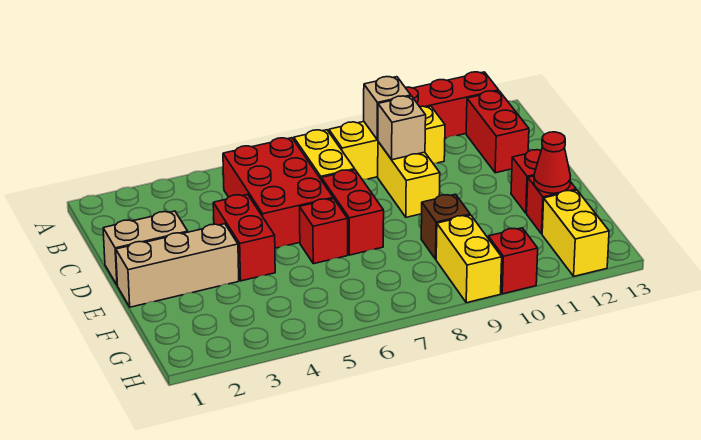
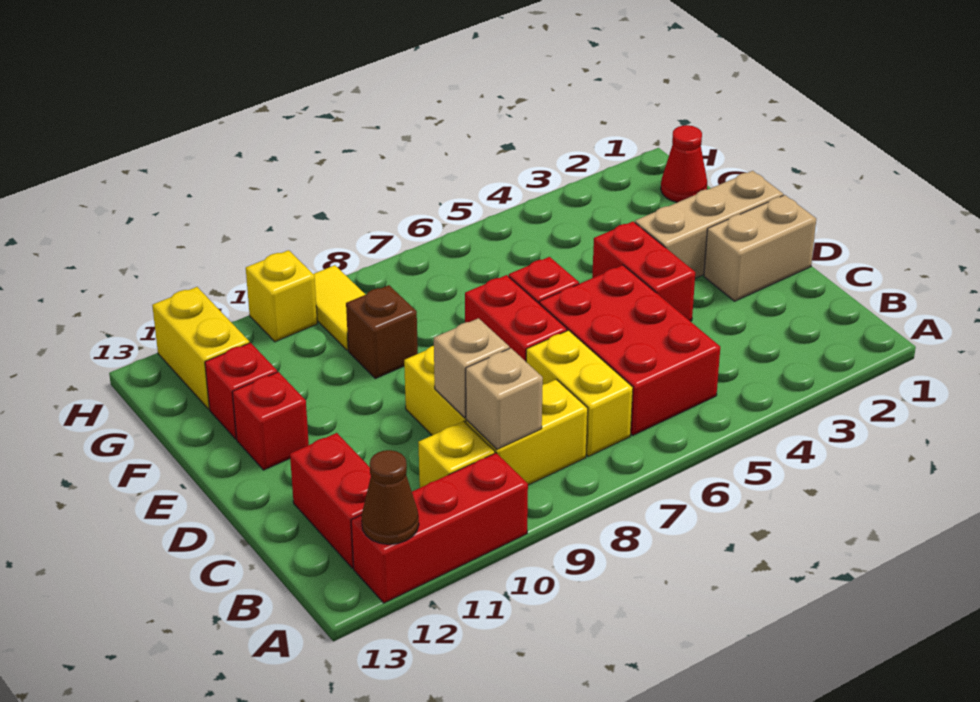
none -> brown 1x1 cone [362,450,419,544]
red 1x1 cone [534,132,570,193] -> red 1x1 cone moved to [661,125,707,202]
yellow 1x2 brick [436,215,502,303] -> yellow 1x2 tile [314,265,366,350]
red 1x1 brick [488,228,538,294] -> yellow 1x1 brick [246,250,317,342]

